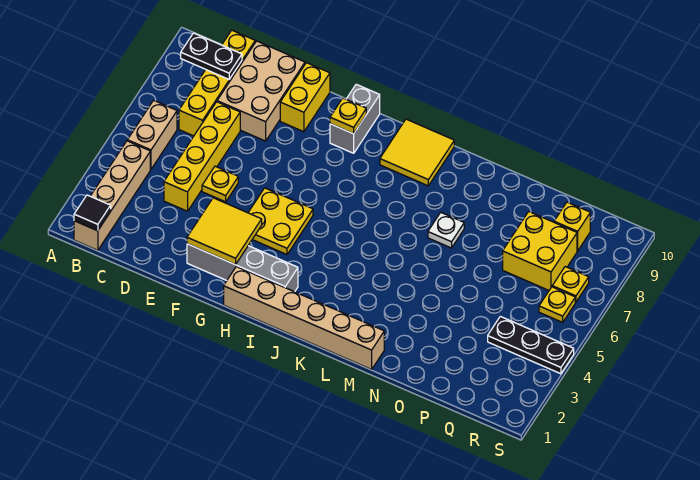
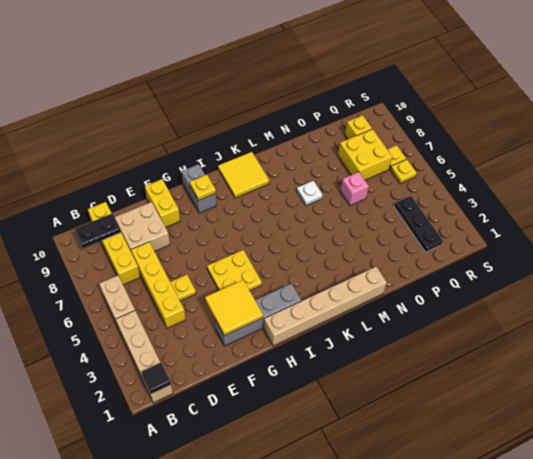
tan 2x3 brick [217,41,305,141] -> tan 2x2 brick [115,202,170,251]
none -> pink 1x1 brick [340,172,369,206]
black 1x3 plate [488,316,574,374] -> black 1x3 plate turned to [394,196,443,252]

